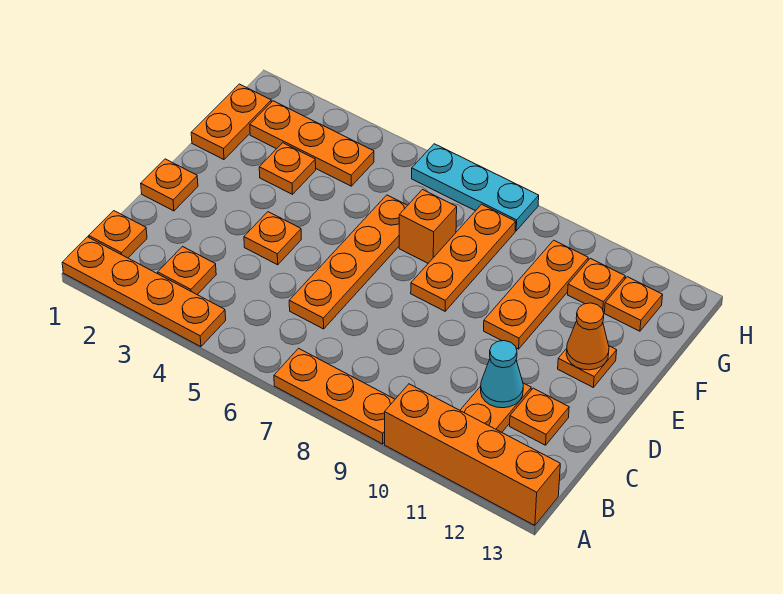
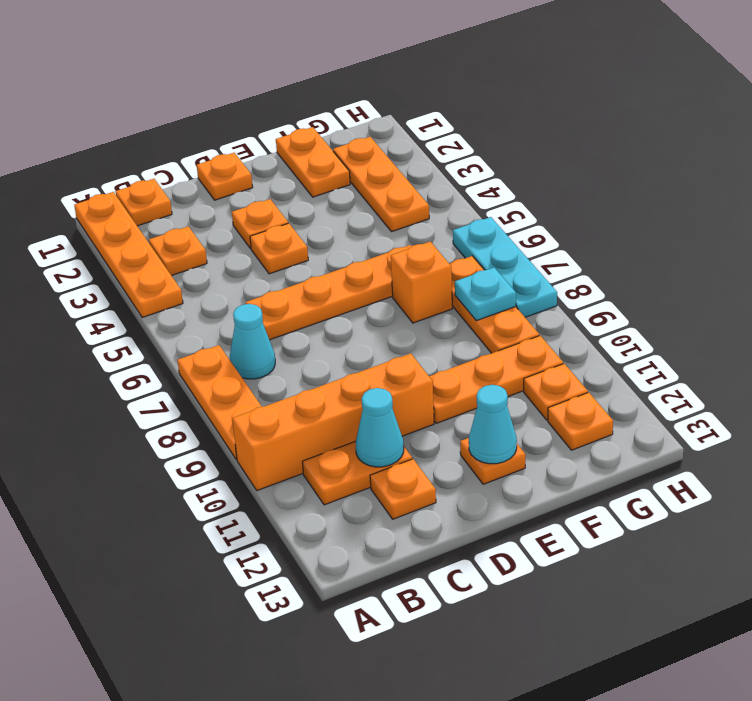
orange 1x4 brick [385,384,560,525] -> orange 1x4 brick turned to [232,353,434,491]
none -> cyan 1x1 cone [229,304,275,379]
orange 1x3 plate [411,204,516,311] -> orange 1x3 plate turned to [450,256,539,353]
orange 1x1 cone [566,303,609,370] -> cyan 1x1 cone [469,385,517,464]
orange 1x2 plate [191,84,271,160] -> orange 1x2 plate turned to [276,127,350,197]
orange 1x1 plate [259,143,316,194] -> orange 1x1 plate moved to [232,199,288,249]
none -> cyan 1x1 plate [455,268,516,321]

